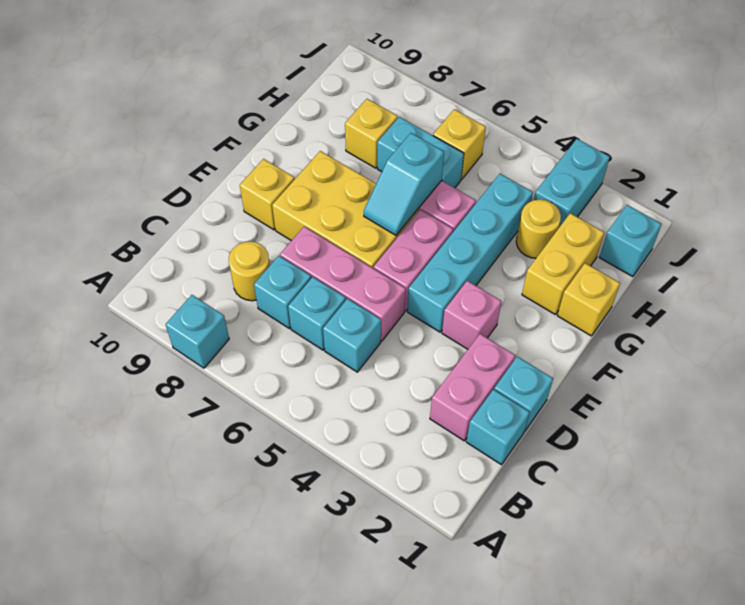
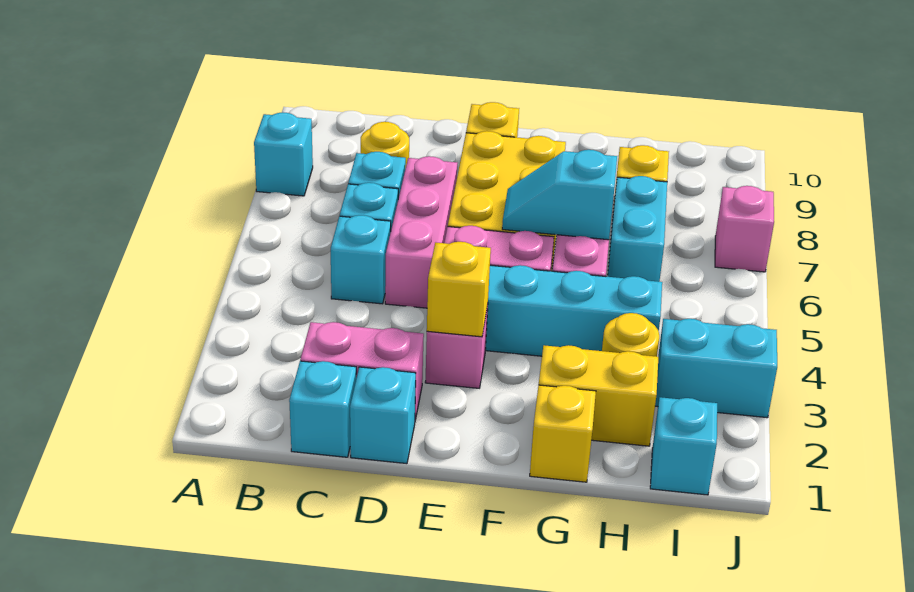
yellow 1x1 brick [433,109,486,179] -> yellow 1x1 brick moved to [427,242,491,337]
none -> pink 1x1 brick [715,186,774,272]

